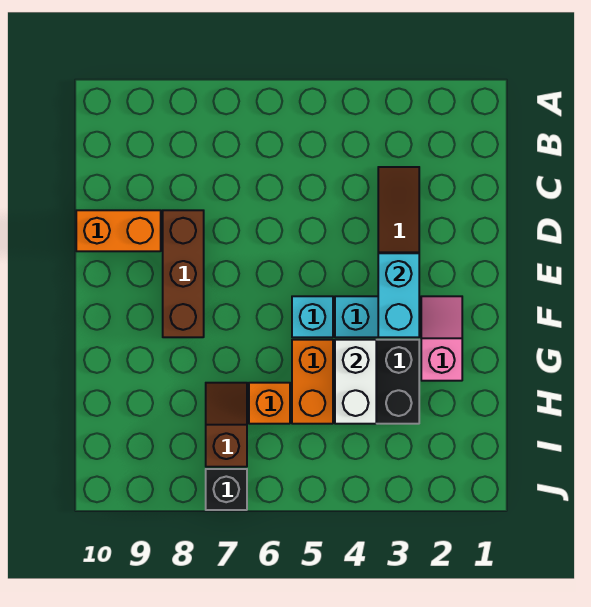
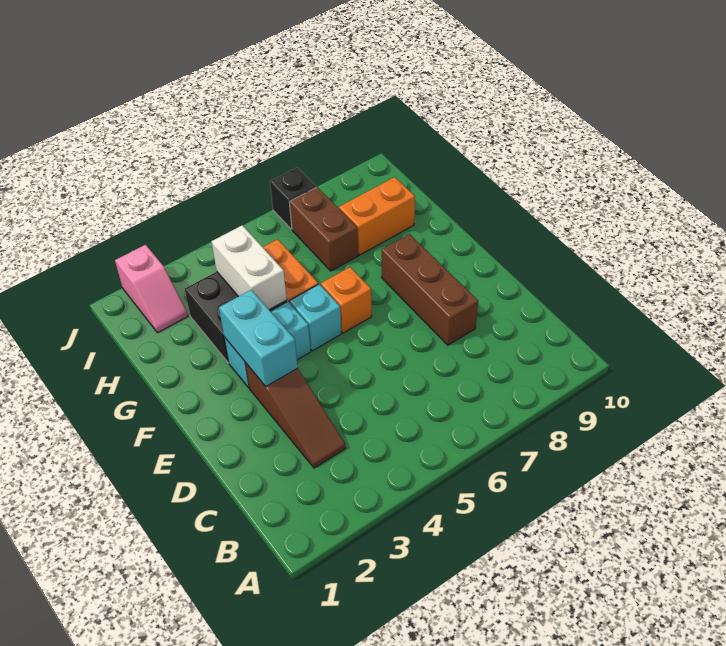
orange 1x2 brick [76,210,161,251] -> orange 1x2 brick moved to [339,177,415,255]
pink 1x2 slope [421,296,462,381] -> pink 1x2 slope moved to [115,245,188,333]
orange 1x1 brick [249,383,290,424] -> orange 1x1 brick moved to [321,267,372,333]
brown 1x2 slope [206,383,247,467] -> brown 1x2 brick [289,187,358,271]

